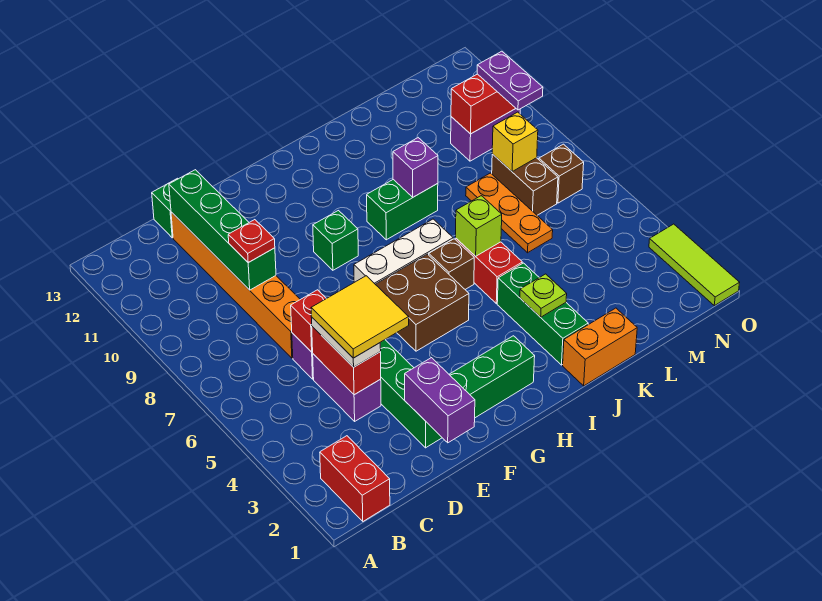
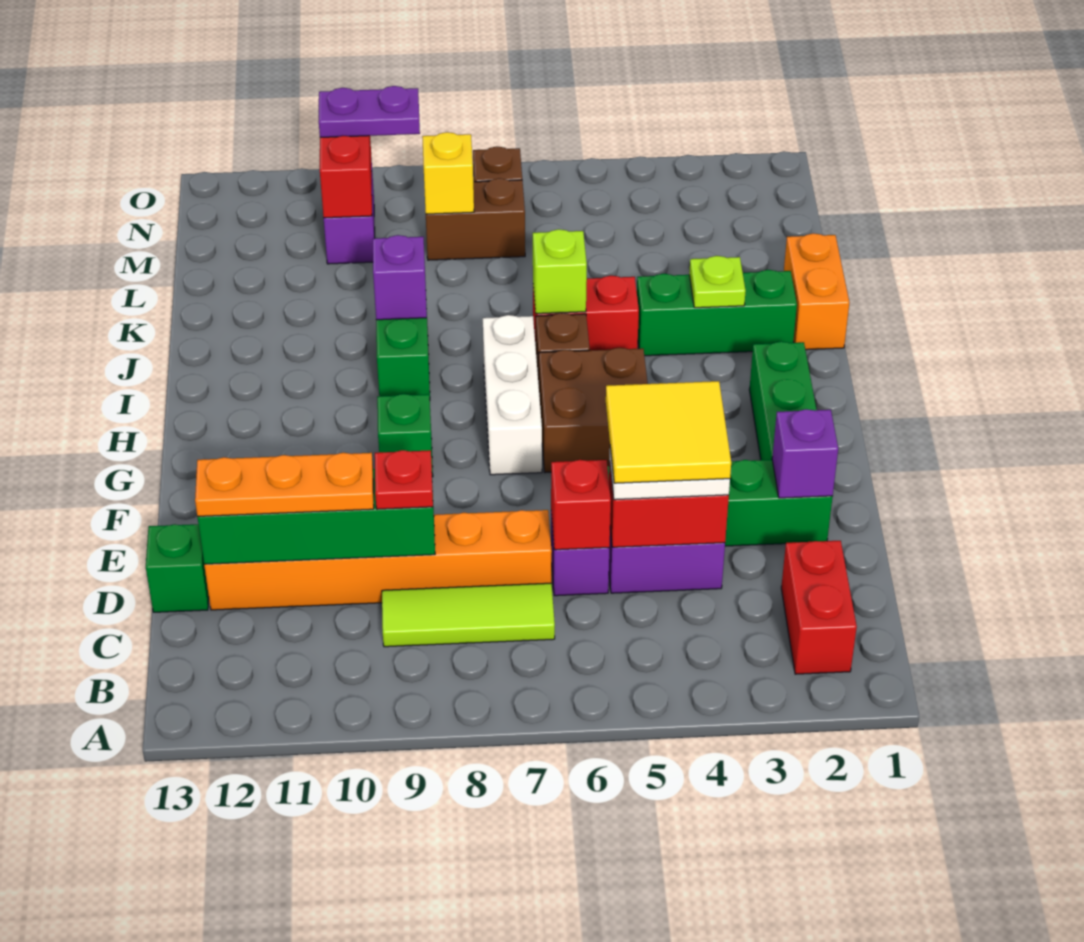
red 1x2 brick [320,436,390,521] -> red 1x2 brick turned to [781,541,857,674]
purple 1x2 brick [405,358,475,443] -> purple 1x1 brick [772,409,838,498]
orange 1x3 plate [466,173,553,253] -> orange 1x3 plate moved to [195,453,374,516]
lime 1x3 tile [649,224,740,306] -> lime 1x3 tile moved to [382,583,555,647]

